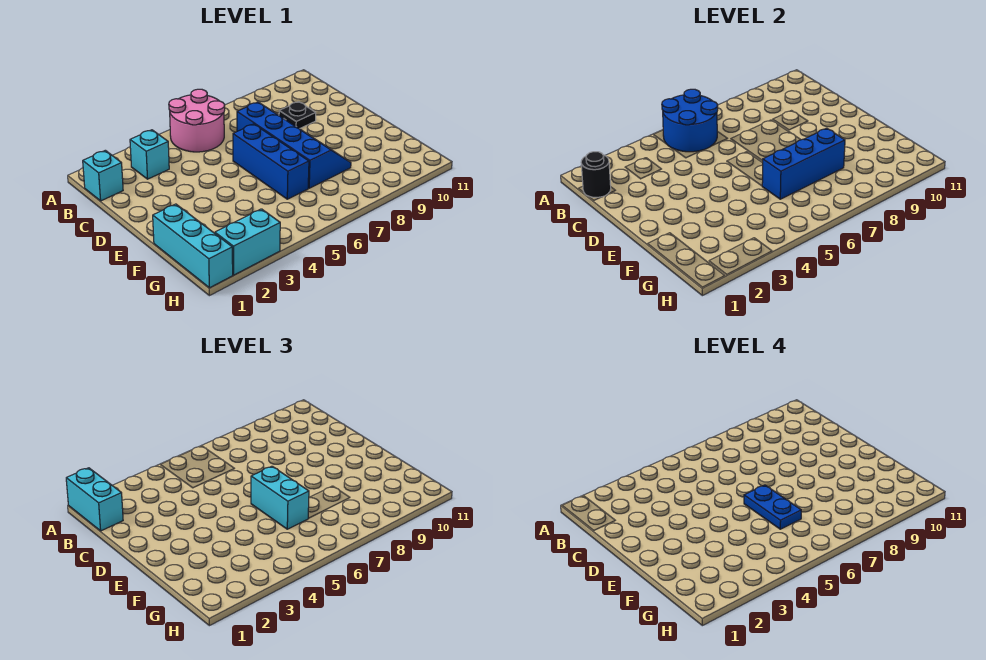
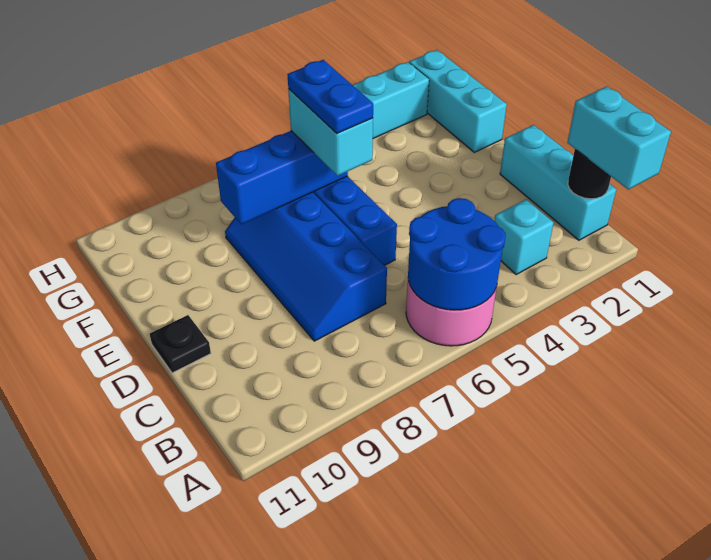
cyan 1x1 brick [83,150,123,201] -> cyan 1x3 brick [500,125,616,240]
black 1x1 plate [279,102,316,129] -> black 1x1 plate moved to [150,315,211,373]

